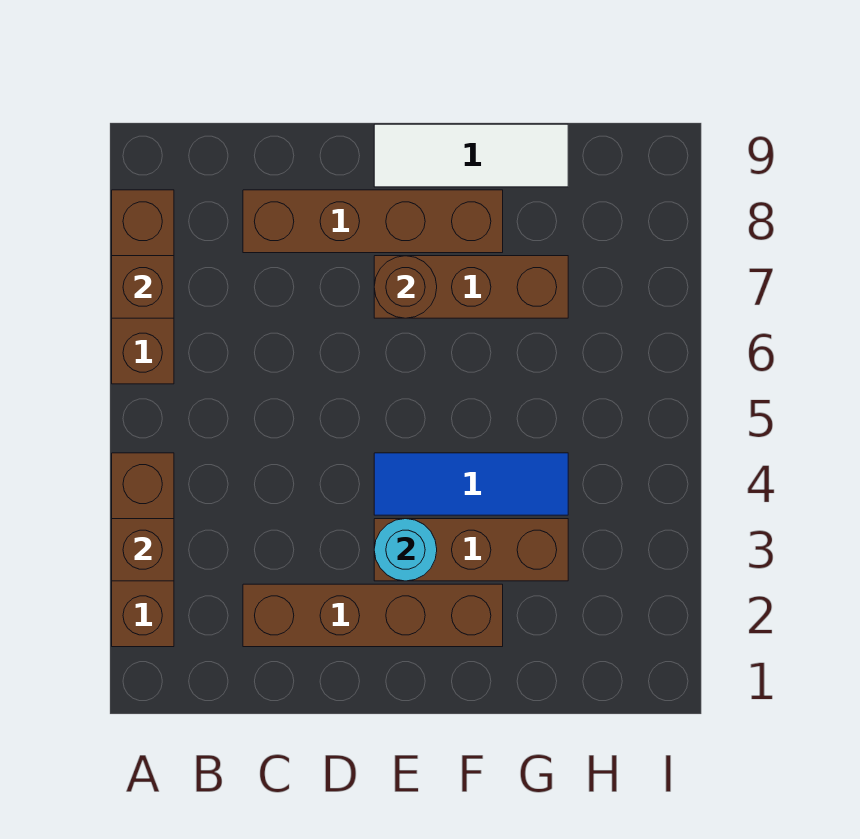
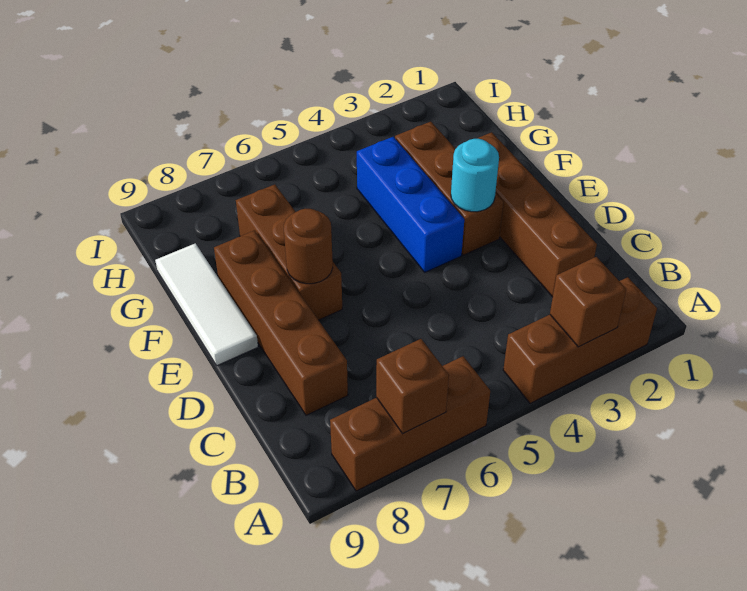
blue 1x3 tile [374,453,568,515] -> blue 1x3 brick [357,137,464,272]

